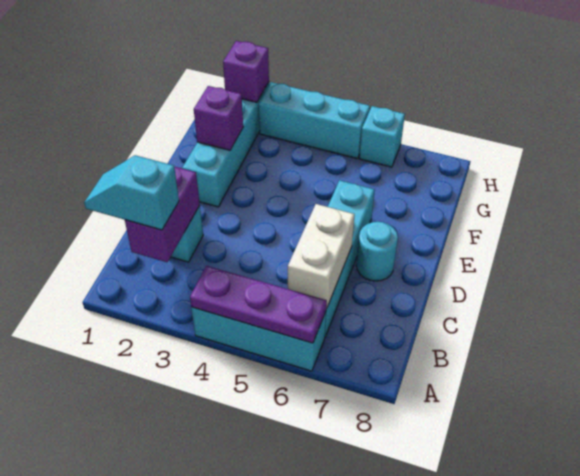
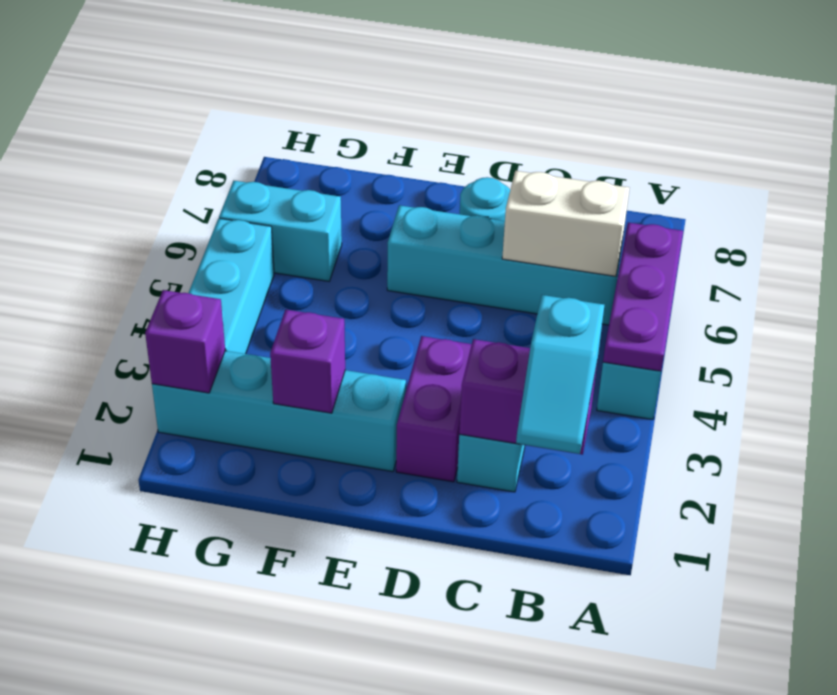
none -> purple 1x2 brick [396,336,472,482]
cyan 1x1 brick [359,106,405,167] -> cyan 1x2 brick [219,181,342,281]

